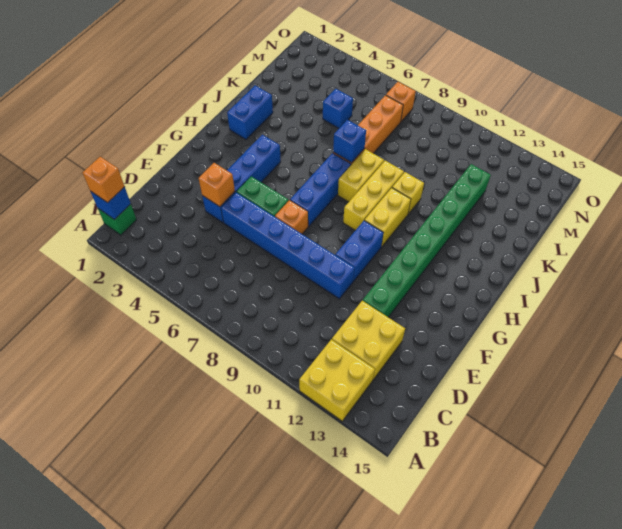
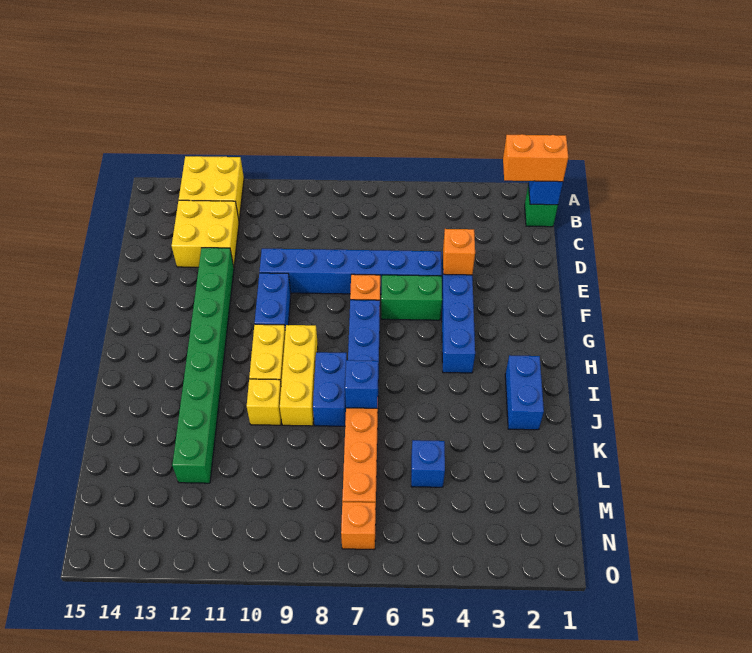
orange 1x1 brick [82,157,125,203] -> orange 1x2 brick [503,134,568,182]
yellow 1x2 brick [338,149,384,202] -> blue 1x2 brick [313,352,347,426]

